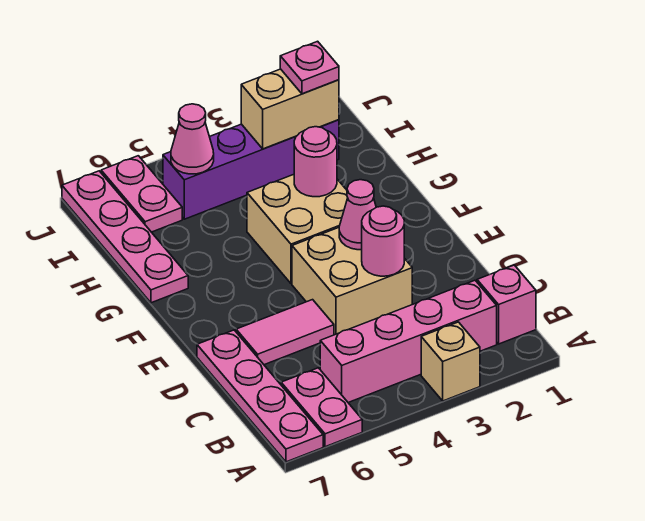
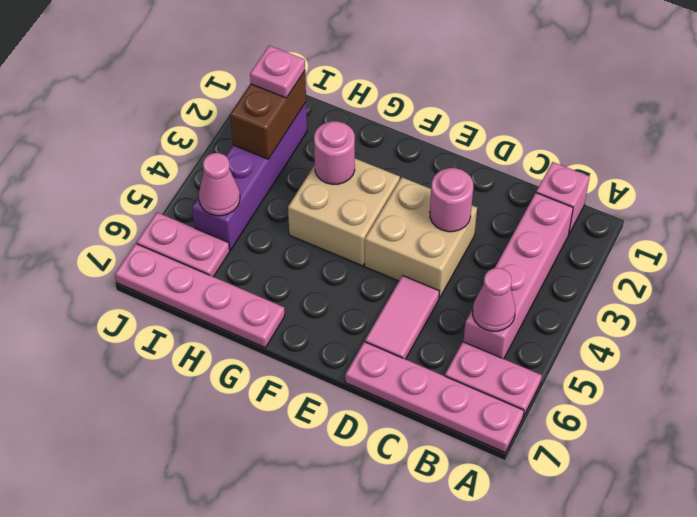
tan 1x1 brick [421,322,480,401] -> none
pink 1x1 cone [339,180,376,250] -> pink 1x1 cone moved to [473,268,515,331]
tan 1x2 brick [241,69,339,149] -> brown 1x2 brick [230,71,306,159]

